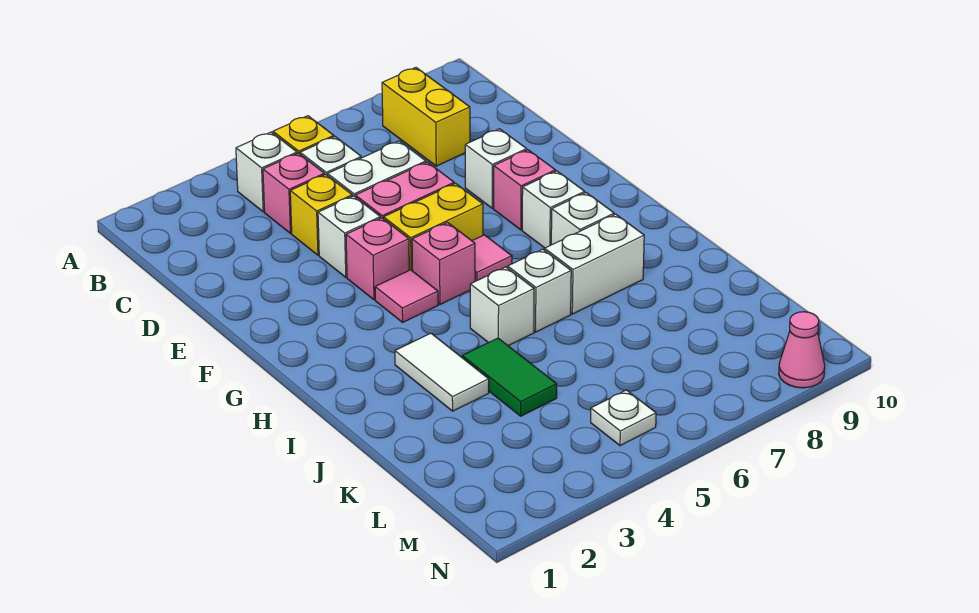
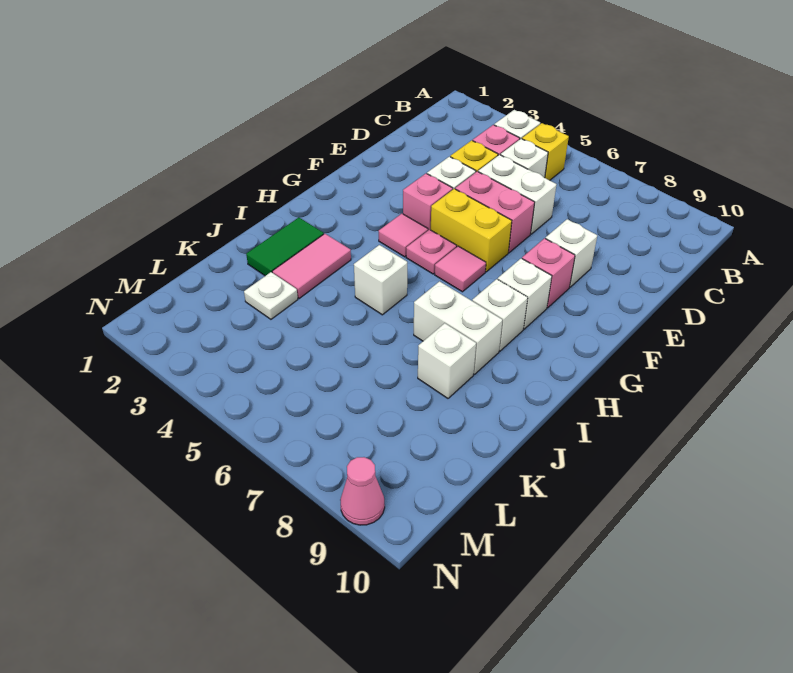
yellow 1x2 brick [382,68,470,166] -> none
pink 1x1 brick [412,222,475,304] -> pink 1x1 plate [406,229,457,274]
white 1x2 tile [395,333,489,411] -> pink 1x2 tile [272,234,351,299]
white 1x1 brick [508,249,571,332] -> white 1x1 brick moved to [418,323,476,398]
green 1x2 tile [462,338,557,416] -> green 1x2 tile moved to [246,217,324,276]
white 1x1 plate [591,390,656,446] -> white 1x1 plate moved to [244,272,298,319]

